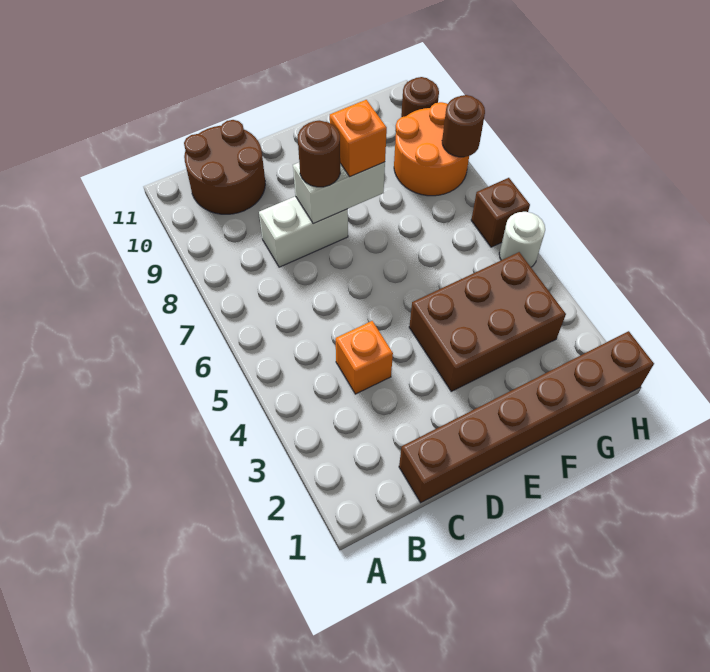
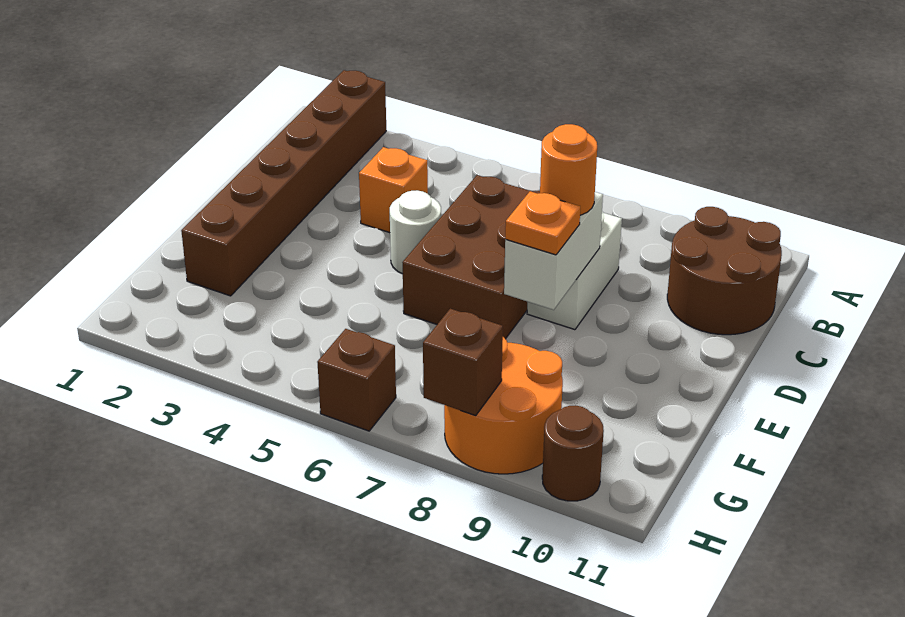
brown 1x6 brick [399,331,654,503] -> brown 1x6 brick moved to [181,70,386,296]
brown 1x1 round brick [298,120,340,187] -> orange 1x1 round brick [540,124,597,215]
brown 2x3 brick [409,252,566,391] -> brown 2x3 brick moved to [402,175,540,339]
orange 1x1 brick [330,100,387,177] -> orange 1x1 plate [505,191,580,255]
white 1x1 round brick [499,212,545,267] -> white 1x1 round brick moved to [390,190,441,274]
brown 1x1 round brick [442,95,485,157] -> brown 1x1 brick [423,309,503,416]

